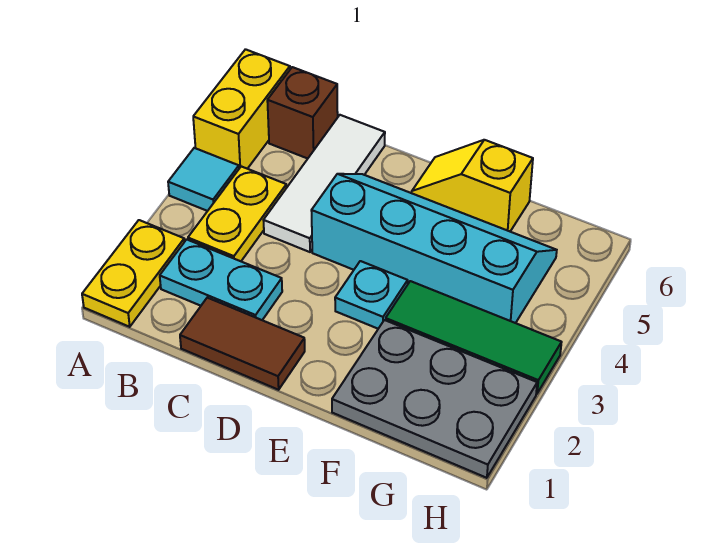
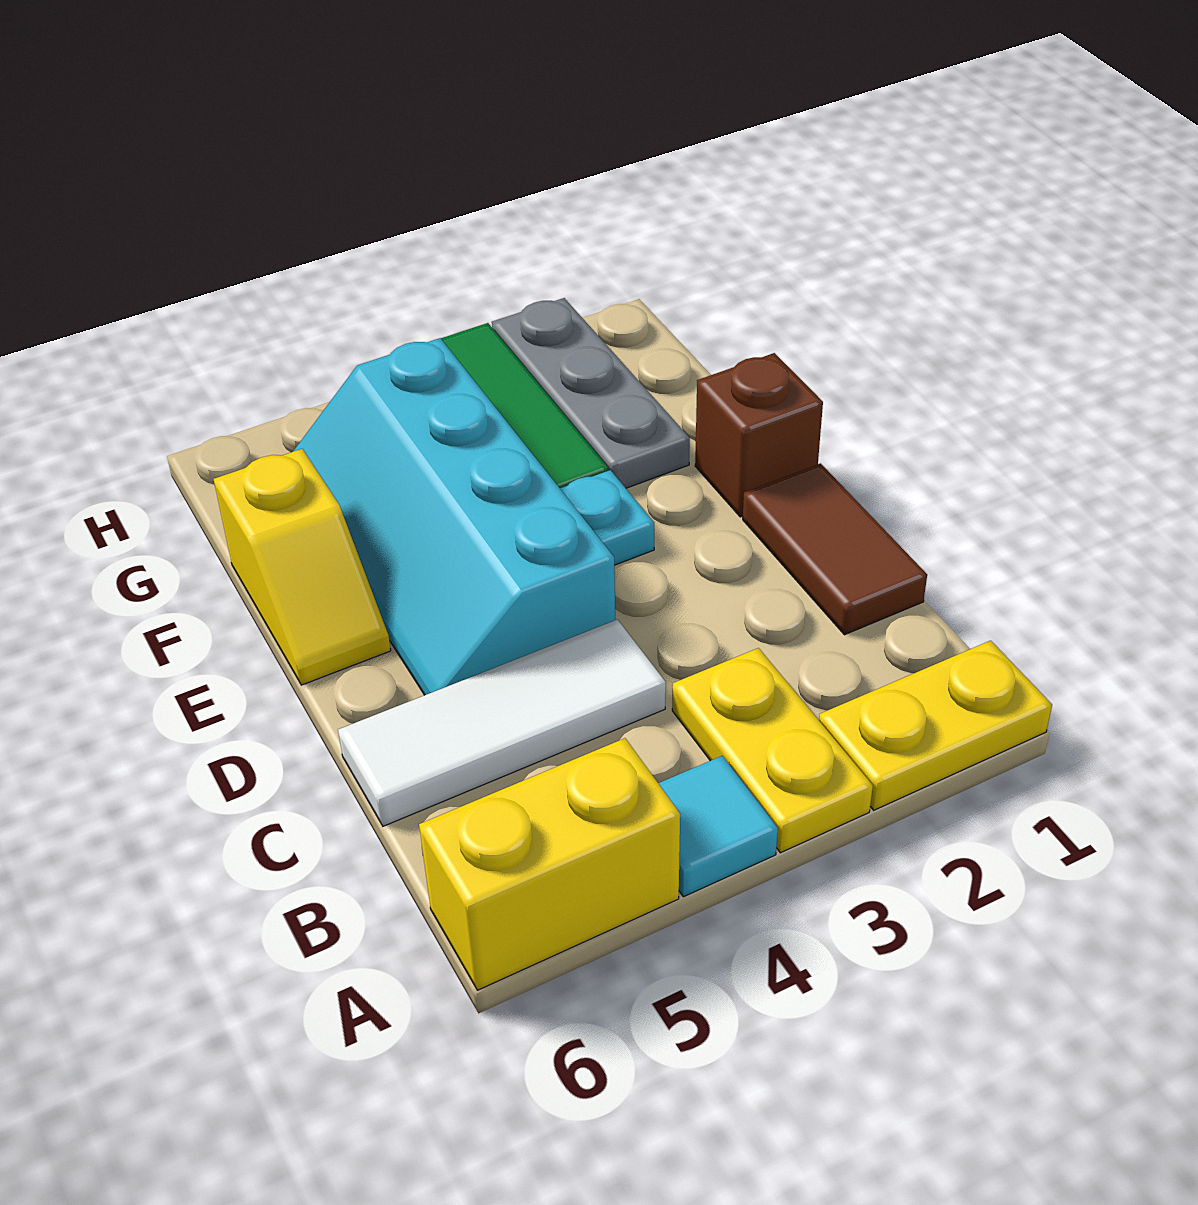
cyan 1x2 plate [160,239,282,320] -> none
yellow 1x2 plate [188,166,286,261] -> yellow 1x2 plate turned to [672,648,873,853]
brown 1x1 brick [267,67,338,159] -> brown 1x1 brick moved to [695,353,823,517]
grey 2x3 plate [332,320,537,478] -> grey 1x3 plate [492,298,690,488]

